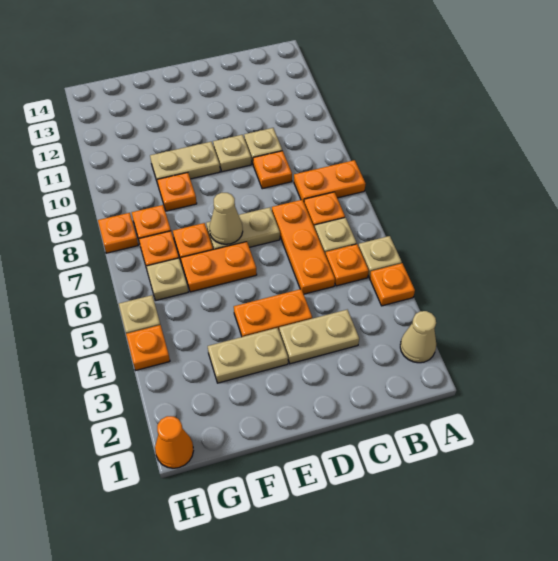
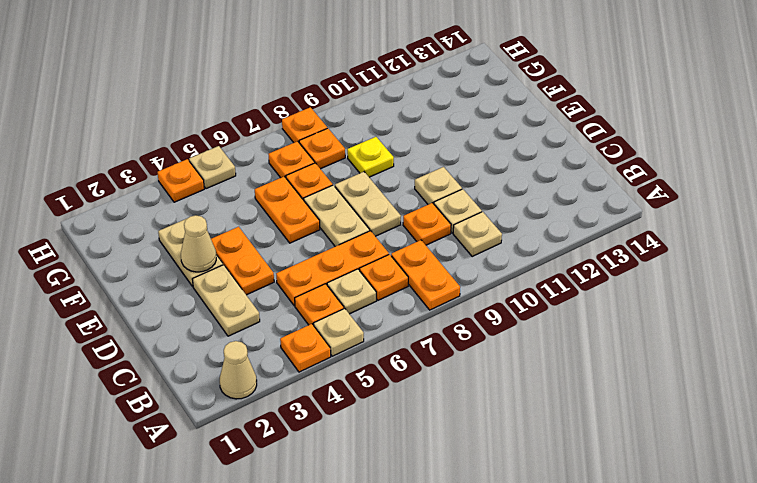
tan 1x1 cone [209,193,243,244] -> tan 1x1 cone moved to [181,215,216,272]
tan 1x2 plate [150,142,220,184] -> tan 1x2 plate moved to [335,172,401,236]
orange 1x1 plate [157,173,197,211] -> yellow 1x1 plate [347,137,394,177]
tan 1x1 plate [146,258,188,301] -> tan 1x1 plate moved to [453,212,502,256]
orange 1x1 cone [155,416,193,468] -> none

